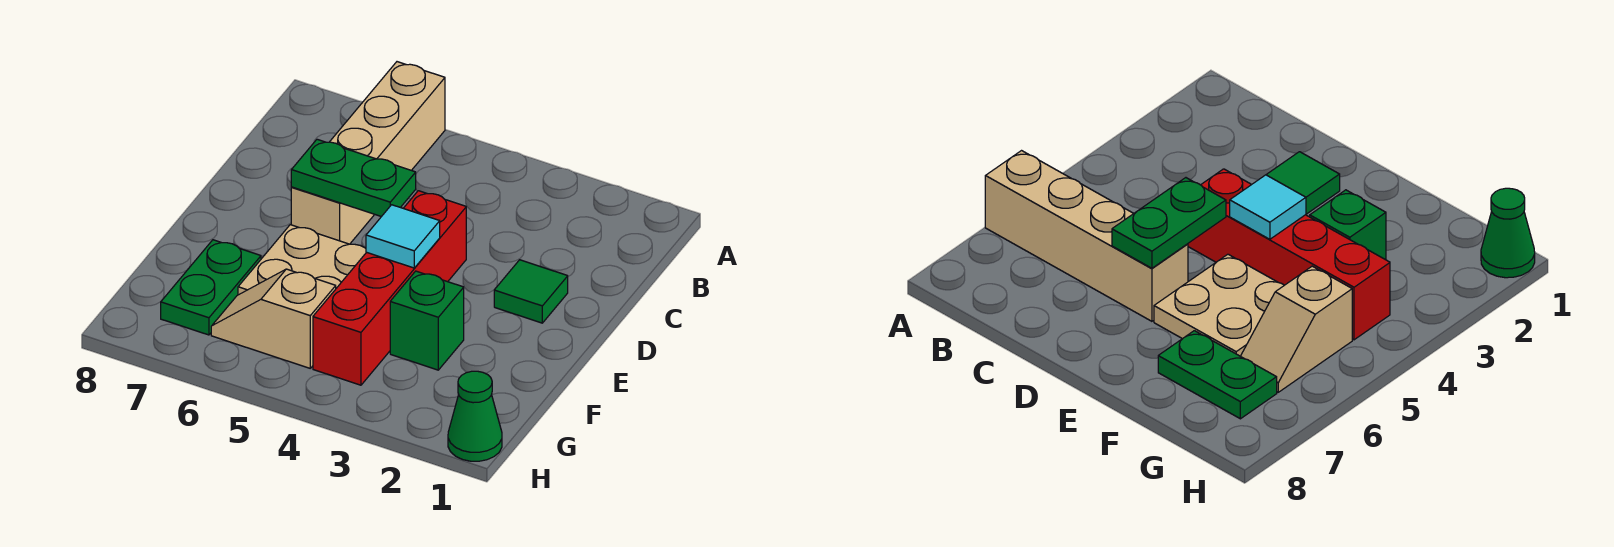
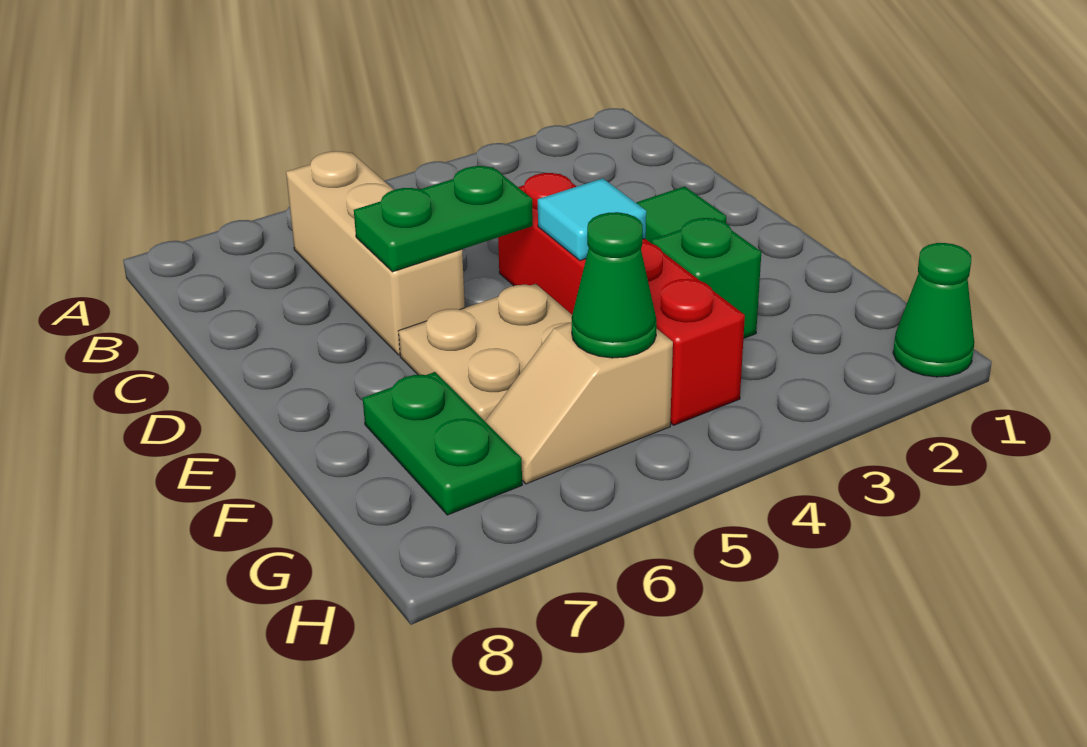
tan 1x4 brick [291,62,445,244] -> tan 1x3 brick [286,151,465,355]
none -> green 1x1 cone [572,212,657,358]

